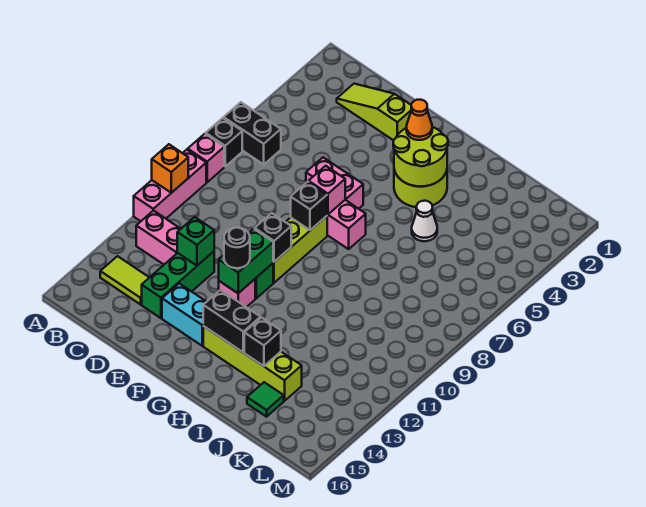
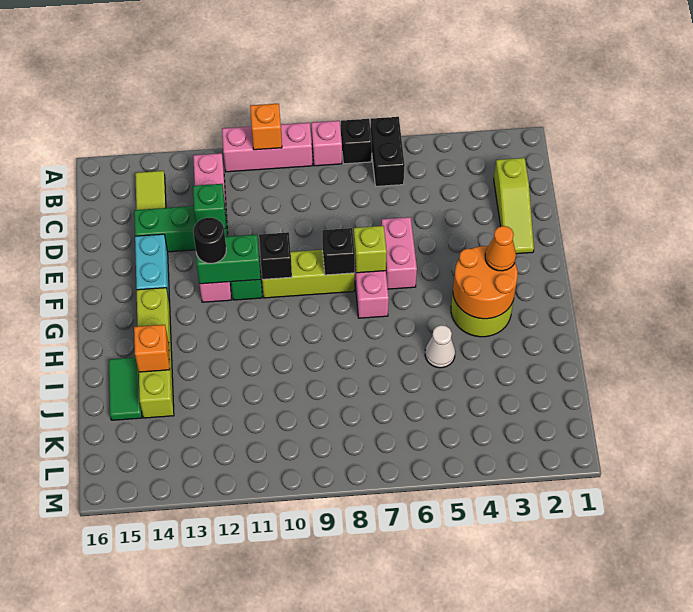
lime 1x3 slope [337,84,411,140] -> lime 1x3 slope turned to [494,158,534,254]
pink 1x1 brick [309,166,345,214] -> lime 1x1 brick [354,226,387,273]
lime 2x2 round brick [393,127,448,186] -> orange 2x2 round brick [453,246,518,319]
black 1x2 brick [203,290,261,352] -> none
black 1x1 brick [244,318,281,366] -> orange 1x1 brick [134,325,170,372]
green 1x1 tile [247,382,284,417] -> green 1x2 tile [109,358,142,420]

